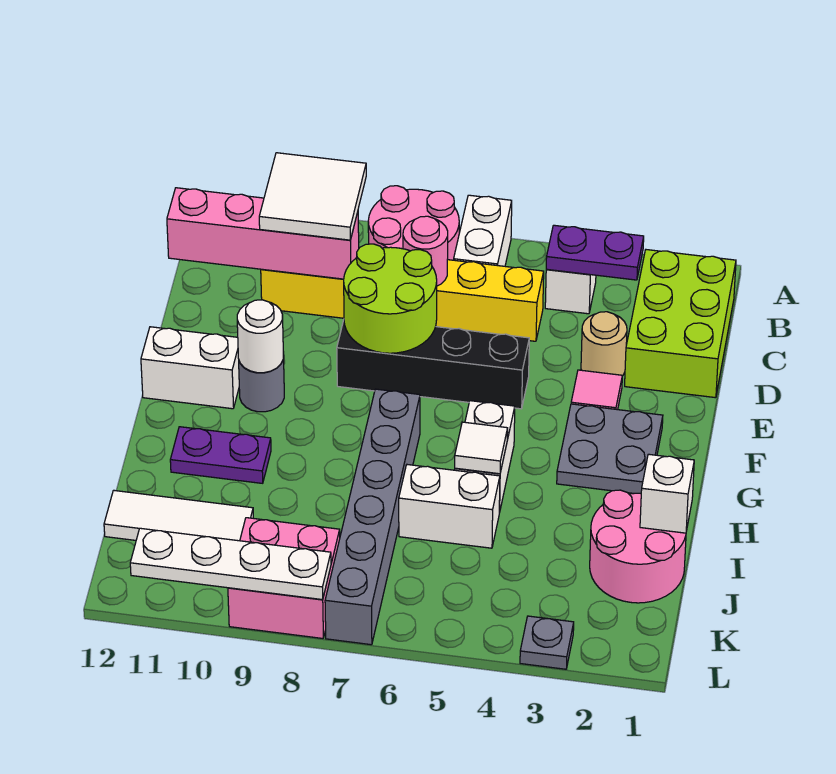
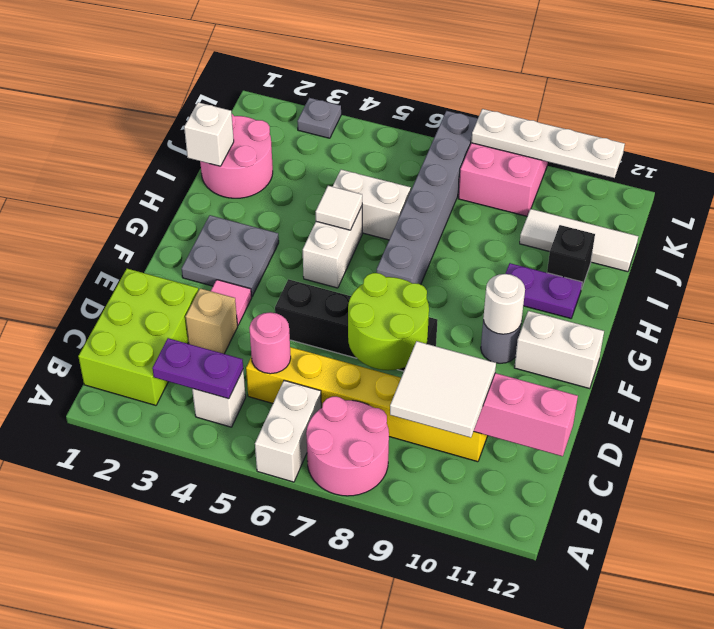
pink 1x1 round brick [403,216,448,286] -> pink 1x1 round brick moved to [249,312,291,374]
tan 1x1 round brick [581,312,627,376] -> tan 1x1 brick [185,288,238,354]
none -> black 1x1 brick [547,225,595,289]

